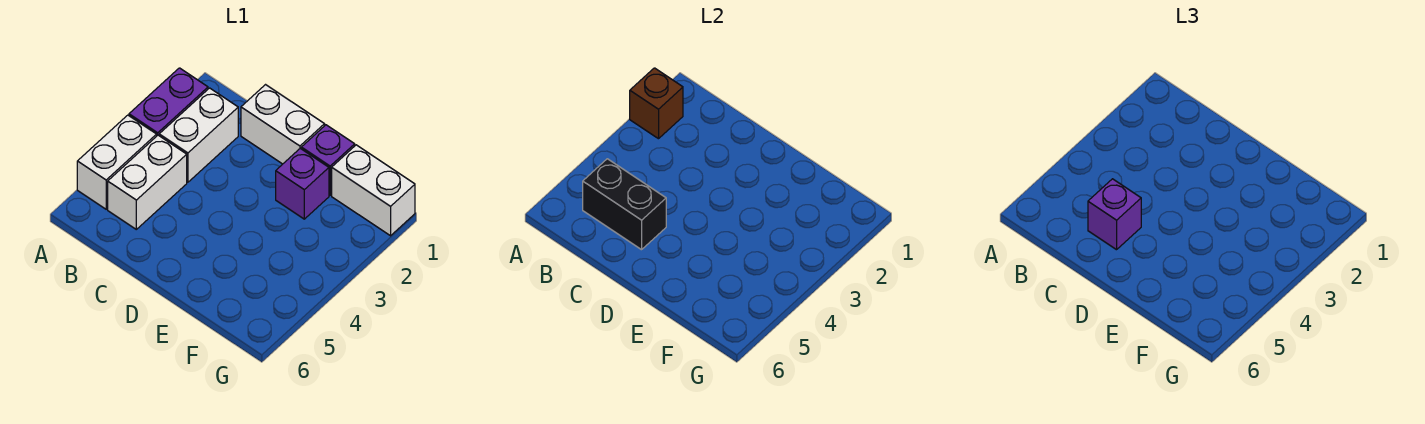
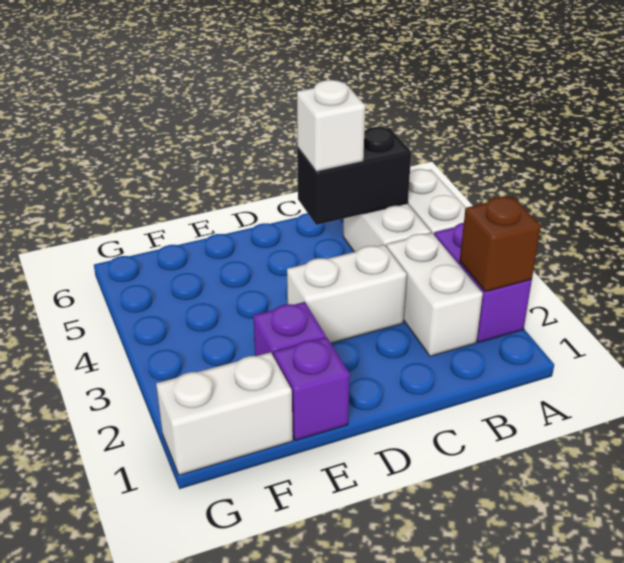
white 1x2 brick [241,85,325,164] -> white 1x2 brick moved to [287,245,407,343]
purple 1x1 brick [1088,179,1141,250] -> white 1x1 brick [297,80,365,172]

